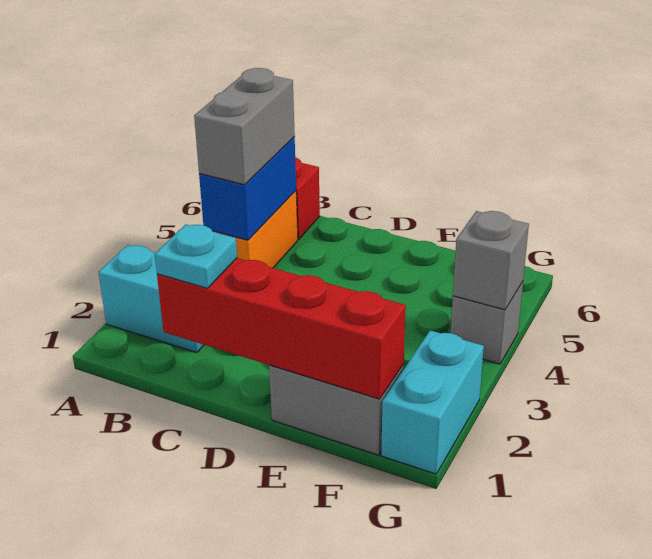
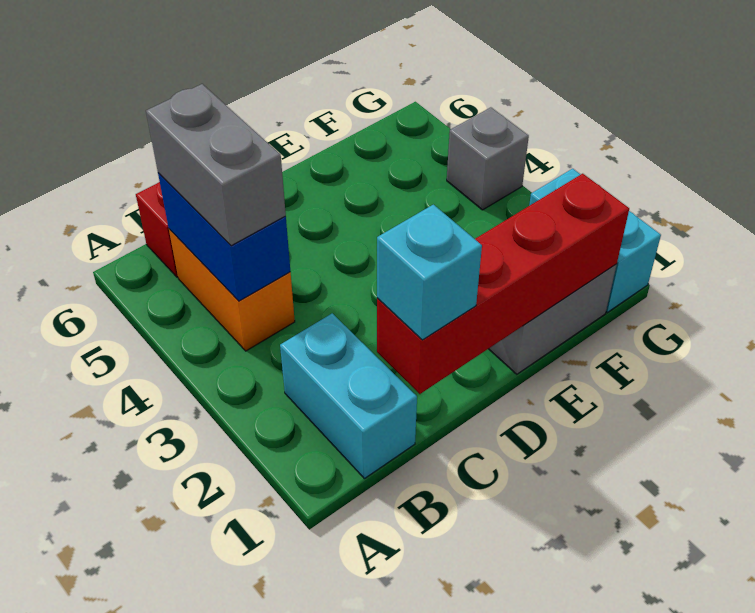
cyan 1x2 brick [98,245,204,353] -> cyan 1x2 brick turned to [280,313,417,479]
cyan 1x1 plate [155,224,237,288] -> cyan 1x1 brick [377,205,482,340]
grey 1x1 brick [453,211,529,310] -> none

